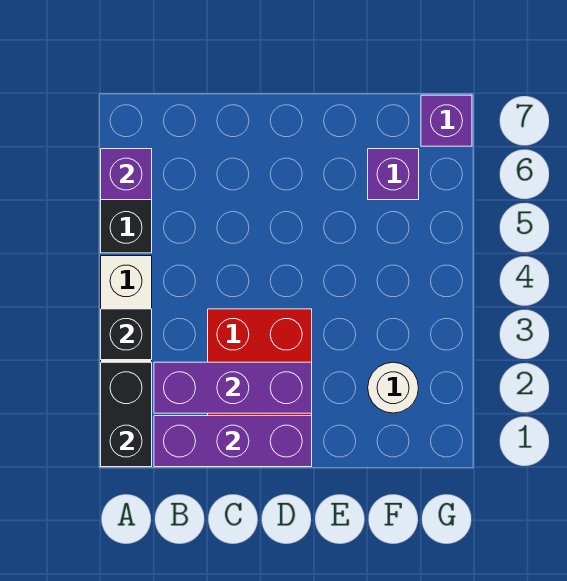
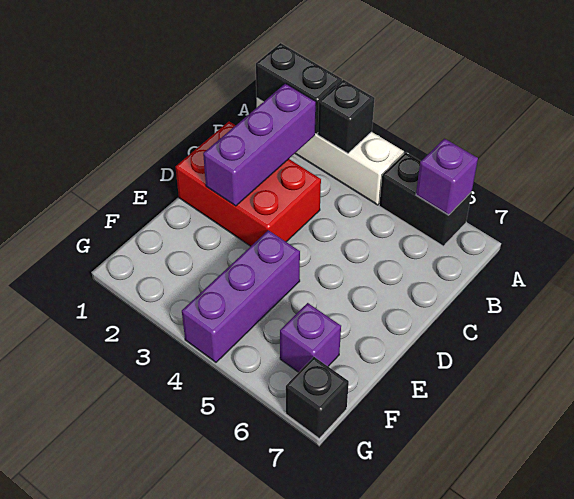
purple 1x3 brick [154,416,312,467] -> purple 1x3 brick moved to [182,230,300,362]
white 1x1 round brick [368,362,419,413] -> none
purple 1x1 brick [421,95,472,146] -> black 1x1 brick [286,357,349,438]

